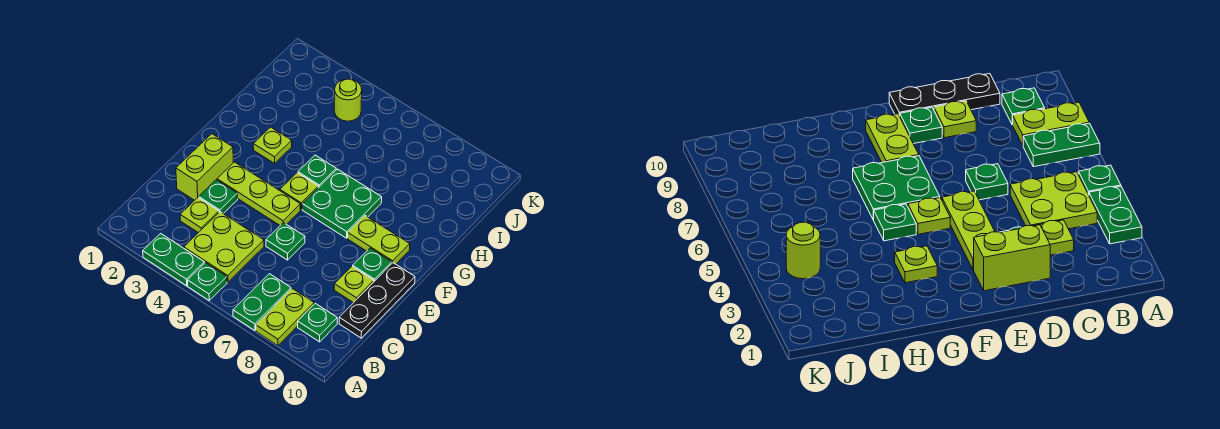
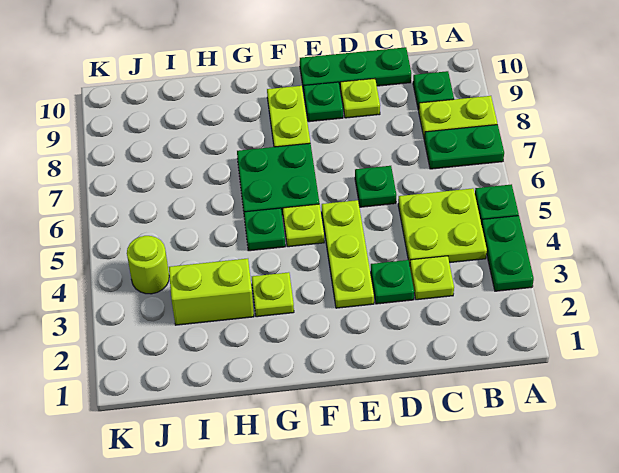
black 1x3 plate [339,263,415,338] -> green 1x3 plate [300,47,411,91]
lime 1x2 brick [176,134,233,200] -> lime 1x2 brick moved to [169,259,254,325]

